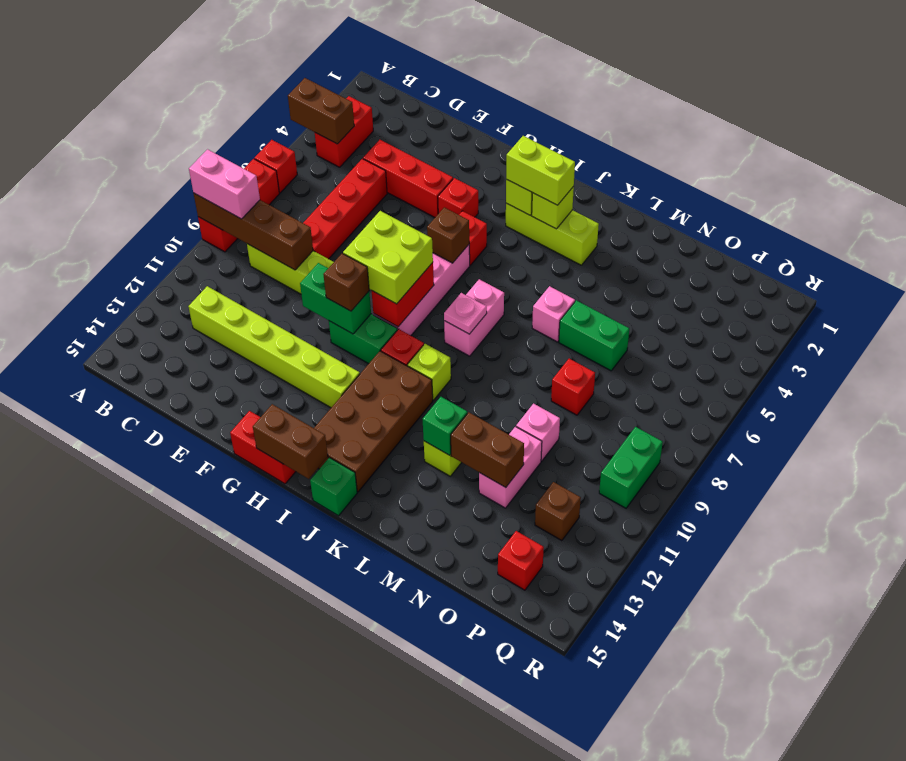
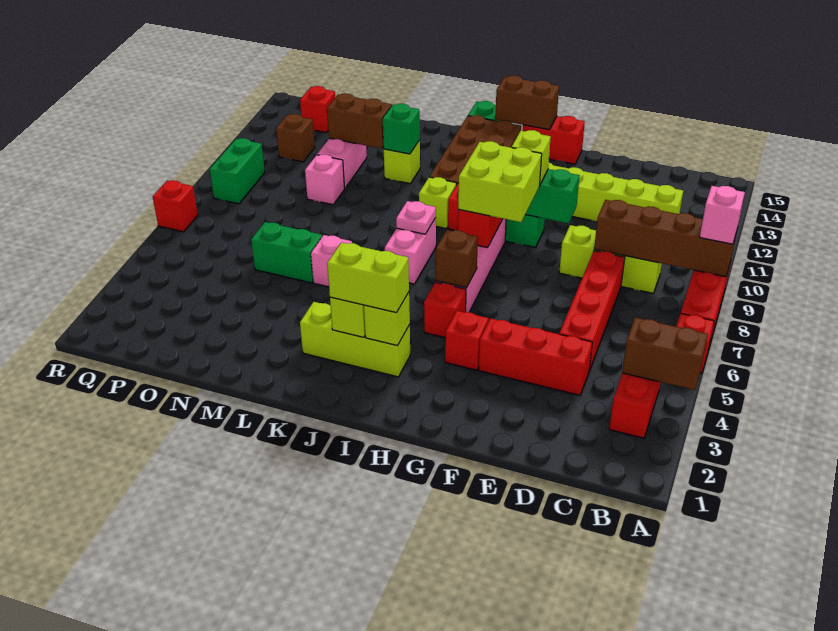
pink 1x2 brick [189,149,260,219] -> pink 1x1 brick [700,186,745,244]
brown 1x1 brick [323,253,369,311] -> lime 1x1 brick [512,130,551,184]
red 1x1 brick [551,359,595,415] -> red 1x1 brick moved to [153,180,198,232]

